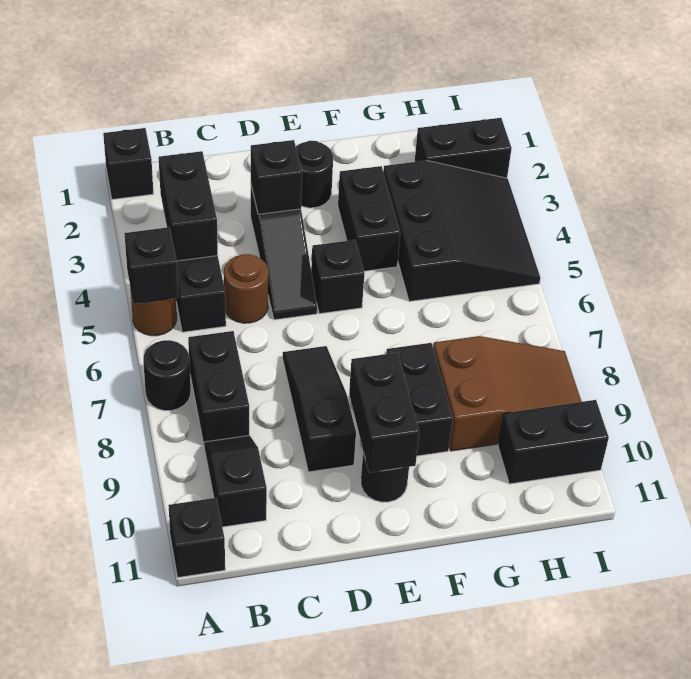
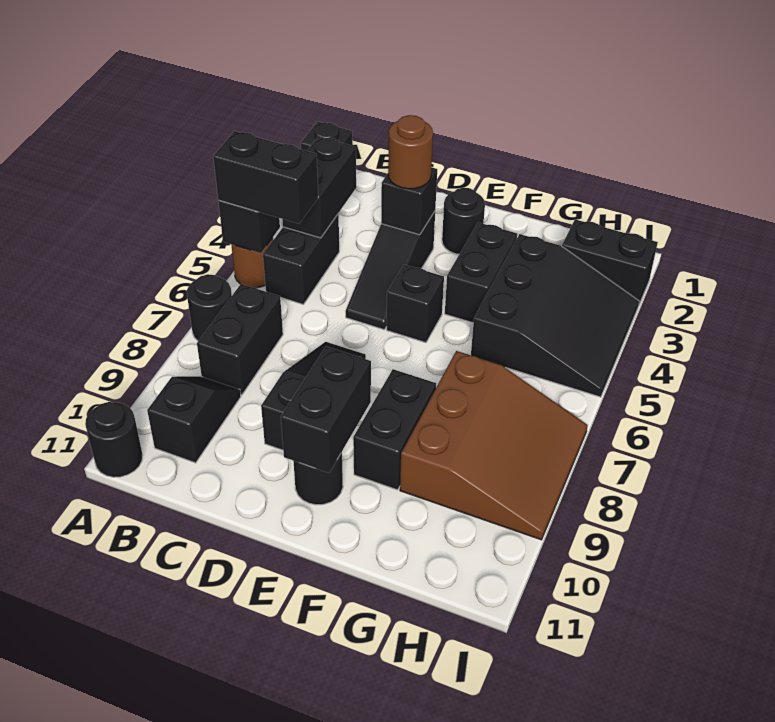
black 1x1 brick [169,498,225,578] -> black 1x1 round brick [85,402,143,477]
brown 1x1 round brick [224,254,268,323] -> brown 1x1 round brick moved to [388,115,433,189]
brown 2x3 slope [433,336,582,451] -> brown 3x3 slope [400,351,588,540]
black 1x2 brick [498,400,609,484] -> black 1x2 brick moved to [213,131,318,224]

